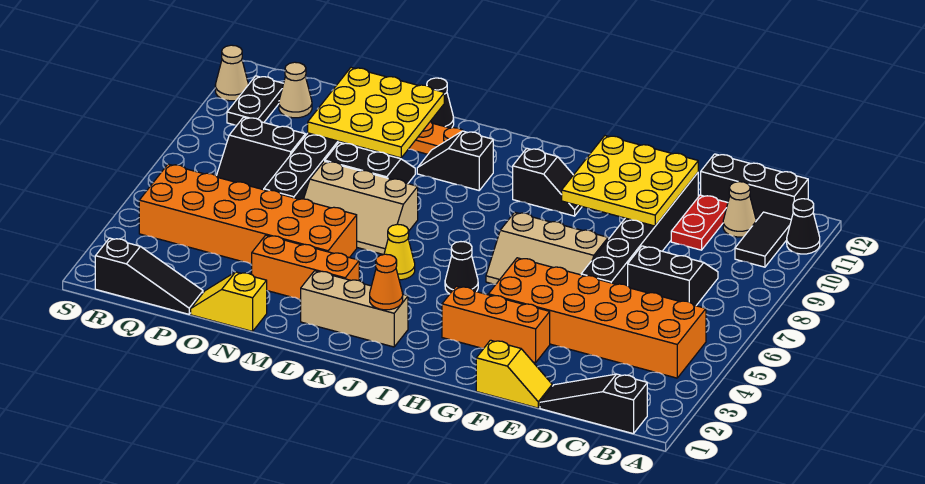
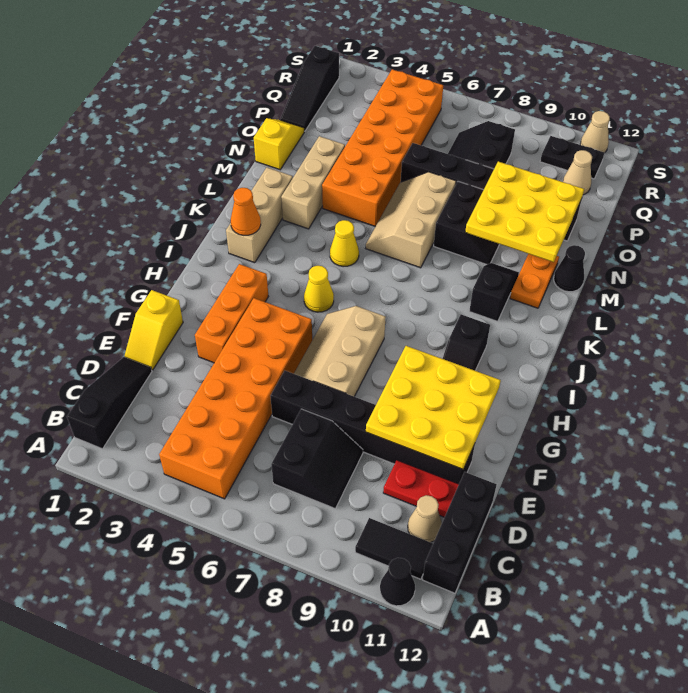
black 1x1 cone [445,242,478,294] -> yellow 1x1 cone [304,266,334,312]
orange 1x3 brick [252,235,359,300] -> tan 1x3 brick [281,136,345,229]

